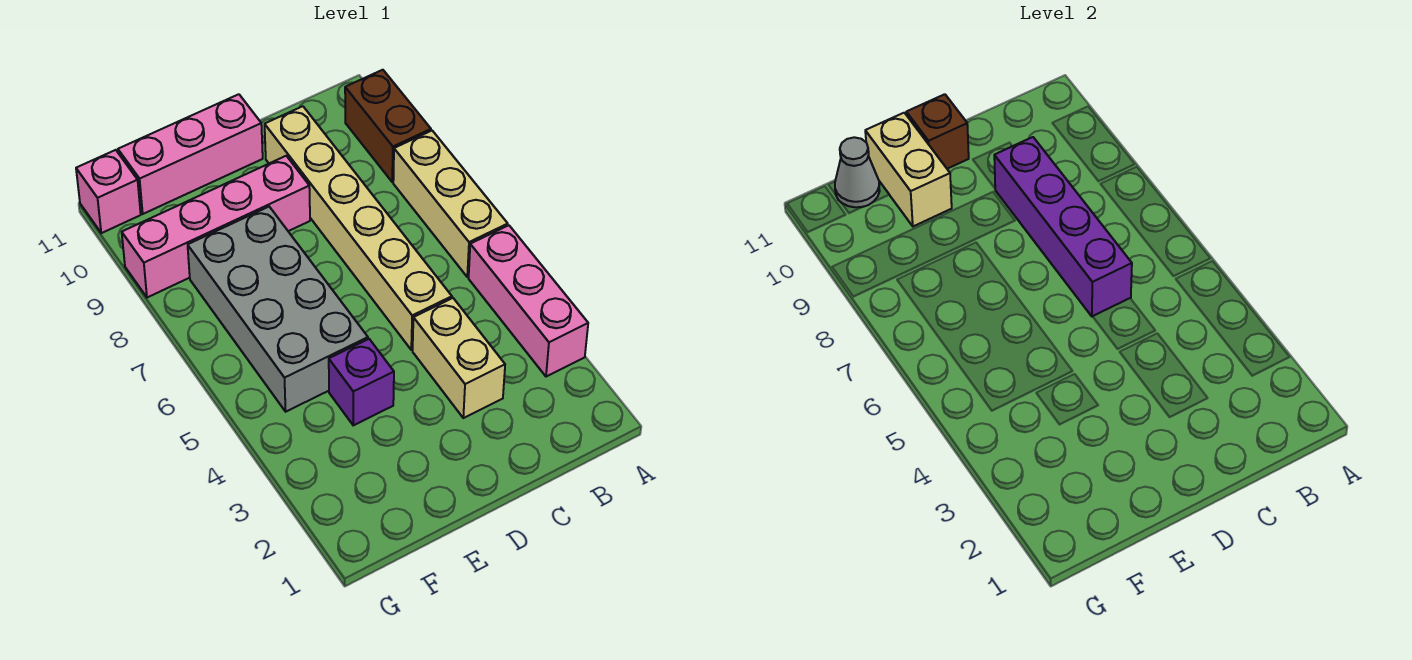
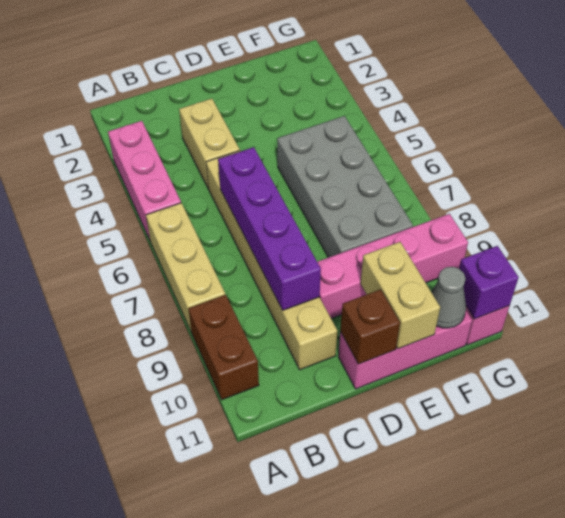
purple 1x1 brick [329,339,394,425] -> purple 1x1 brick moved to [459,246,518,319]

